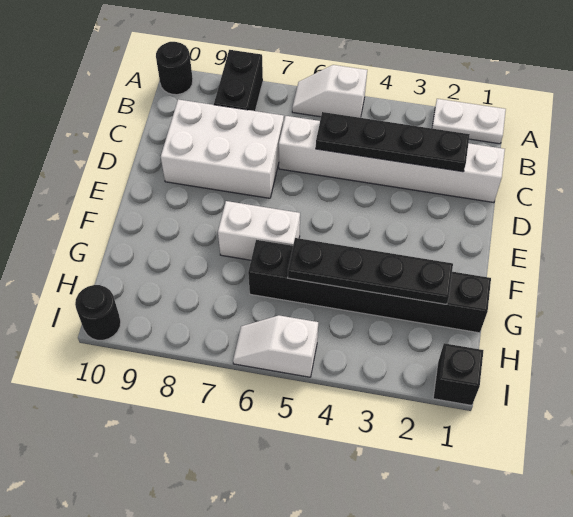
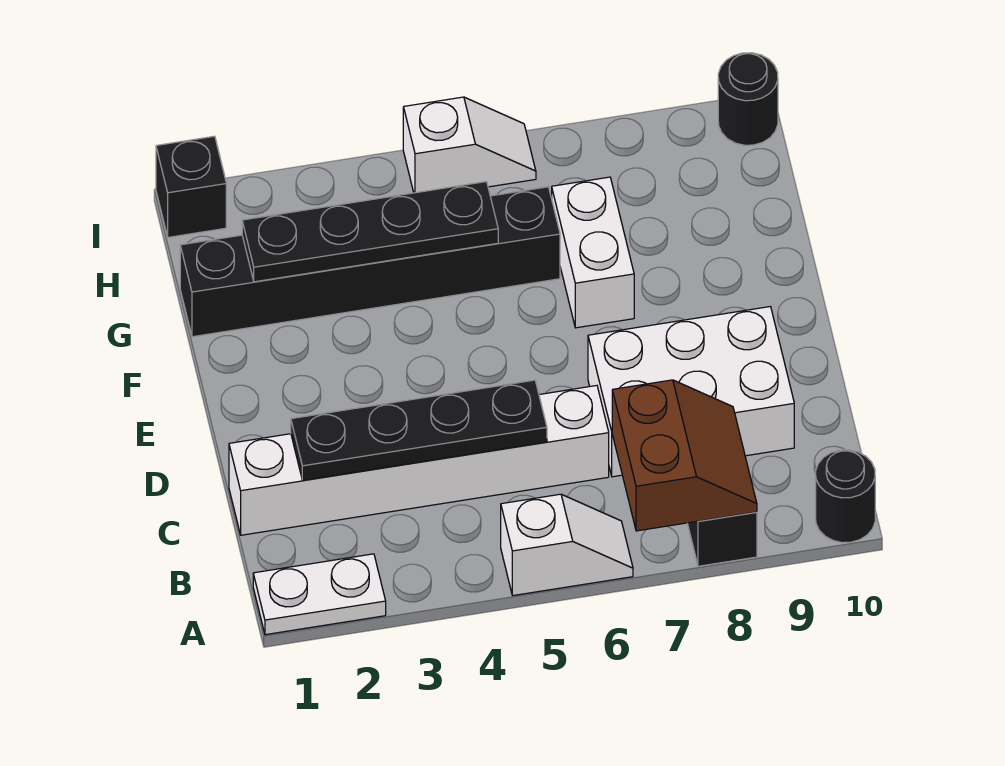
none -> brown 2x2 slope [612,380,757,531]
white 1x2 brick [218,201,300,260] -> white 1x2 brick turned to [552,177,634,328]

